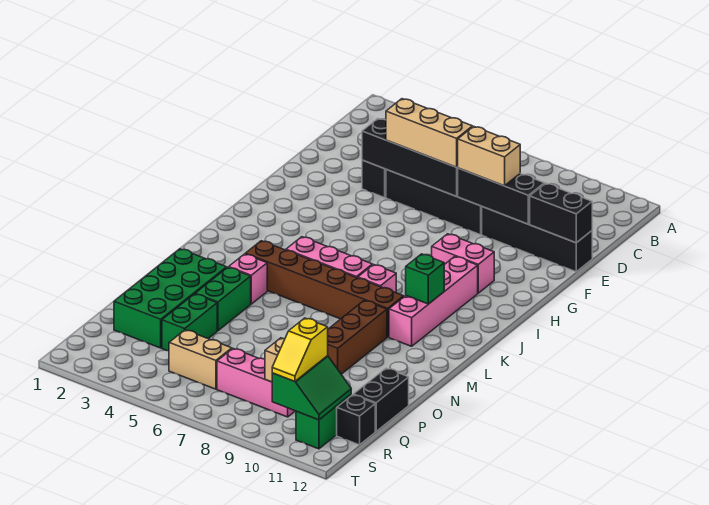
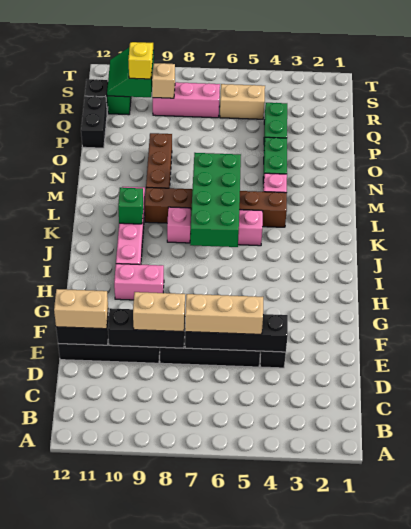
none -> tan 1x2 brick [54,289,108,329]
green 2x4 brick [114,249,227,348] -> green 2x4 brick moved to [190,153,241,247]

